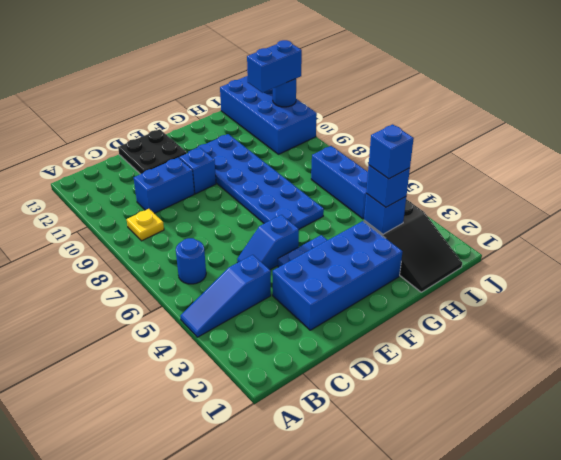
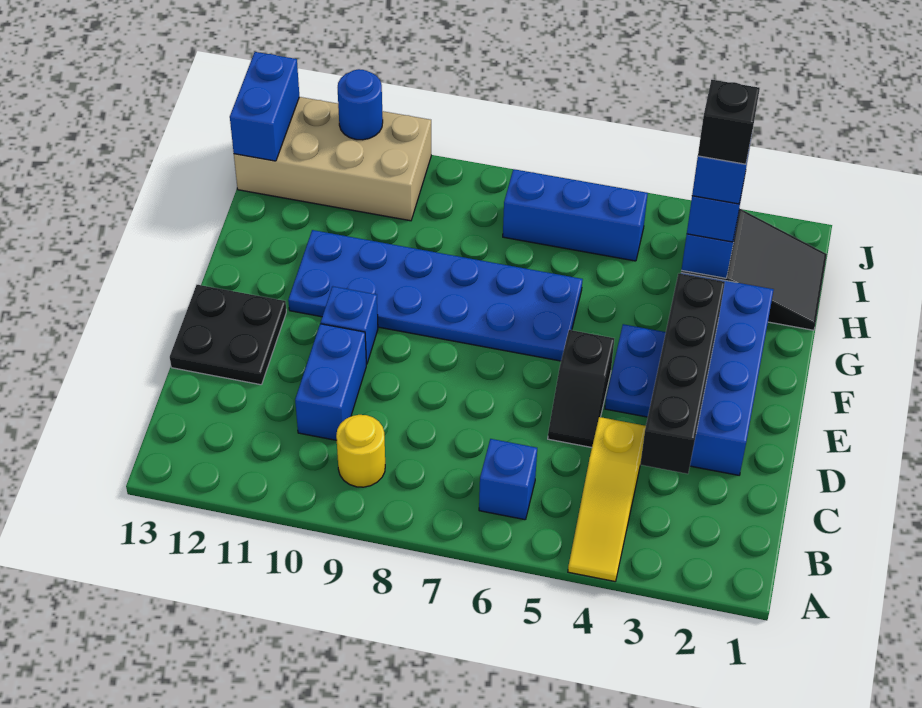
blue 1x3 slope [180,255,271,337] -> yellow 1x3 slope [568,417,646,581]
blue 1x1 round brick [176,238,206,284] -> blue 1x1 brick [479,439,537,520]
yellow 1x1 plate [127,209,164,241] -> yellow 1x1 round brick [336,415,385,487]
none -> black 1x4 brick [640,274,725,474]
blue 1x2 slope [237,215,299,270] -> black 1x2 slope [548,330,614,448]
none -> black 1x1 brick [698,80,760,164]
blue 2x4 brick [220,76,317,154] -> tan 2x4 brick [234,97,431,221]
blue 1x2 brick [247,40,302,93] -> blue 1x2 brick moved to [230,52,299,161]

